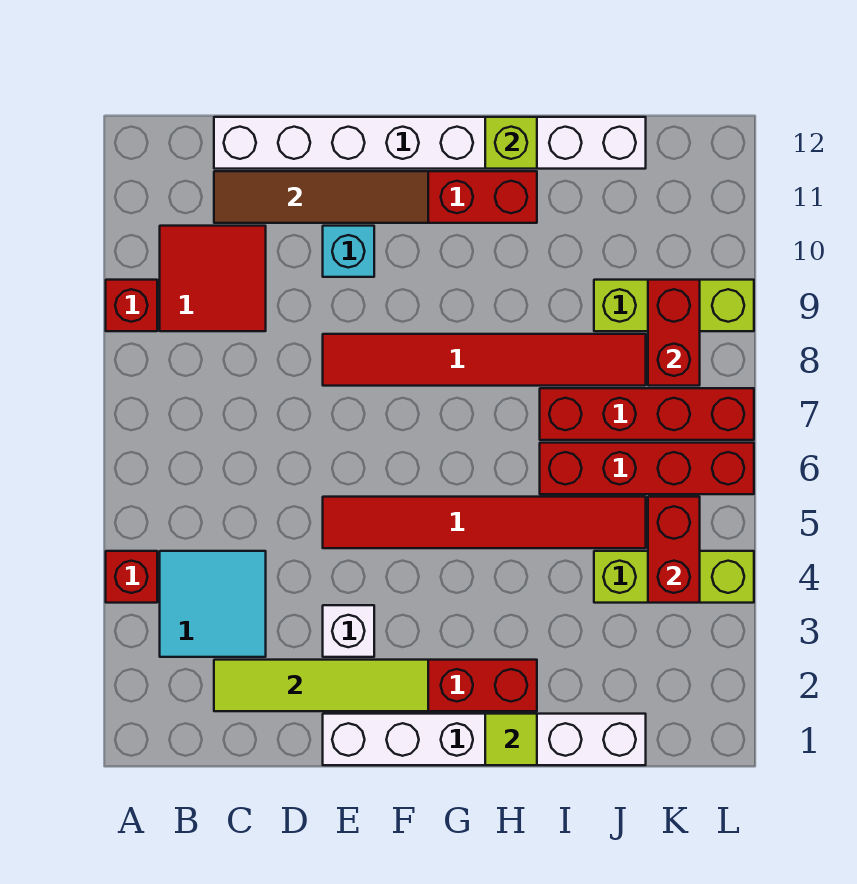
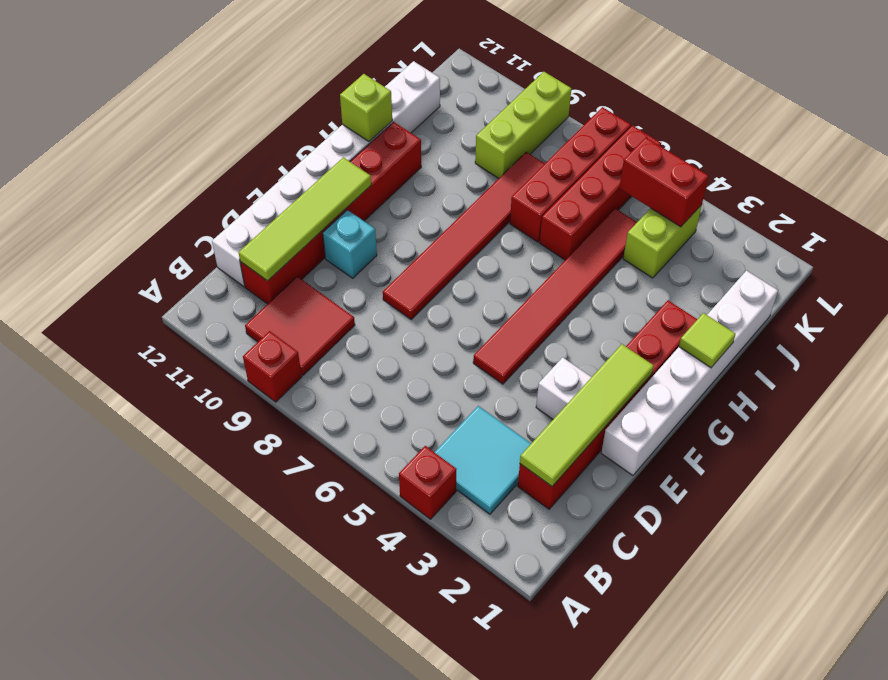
brown 1x4 tile [214,171,428,223] -> lime 1x4 tile [239,157,371,281]
lime 1x3 brick [594,551,754,603] -> lime 1x2 brick [623,205,702,278]
red 1x2 brick [648,280,700,386] -> none

